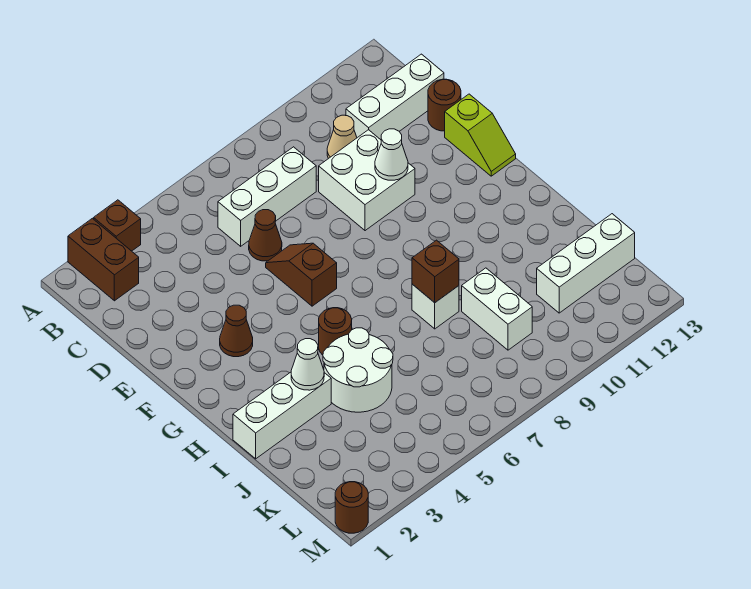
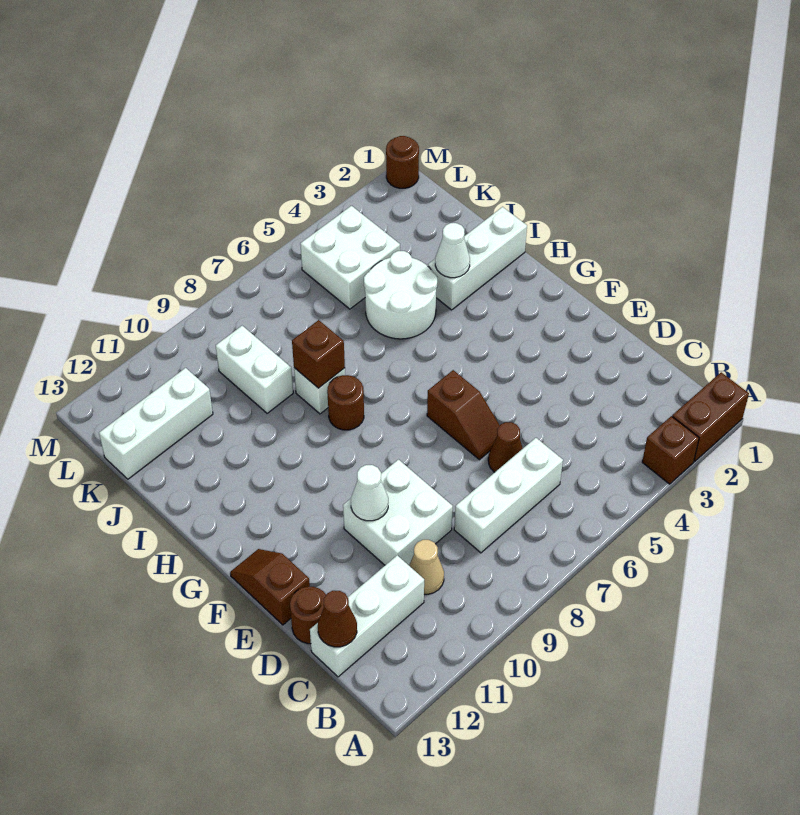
brown 1x2 brick [68,218,139,301] -> brown 1x2 brick turned to [672,372,749,461]
lime 1x2 slope [445,94,516,176] -> brown 1x2 slope [230,549,310,625]
brown 1x1 cone [220,305,253,357] -> brown 1x1 cone moved to [318,591,357,647]
brown 1x1 round brick [319,308,352,355] -> brown 1x1 round brick moved to [327,375,364,430]
none -> white 2x2 brick [300,206,400,309]

